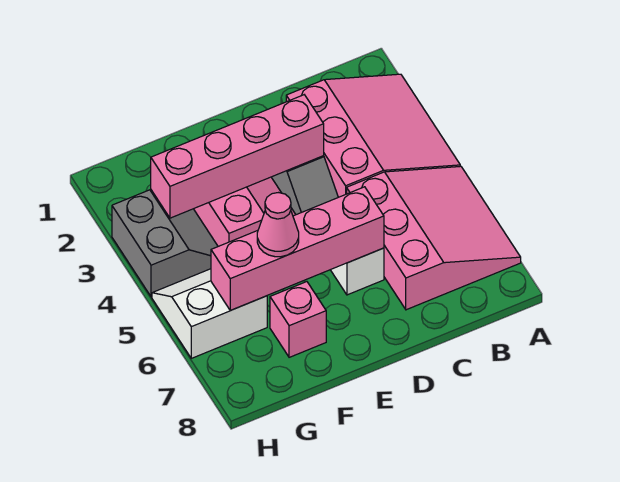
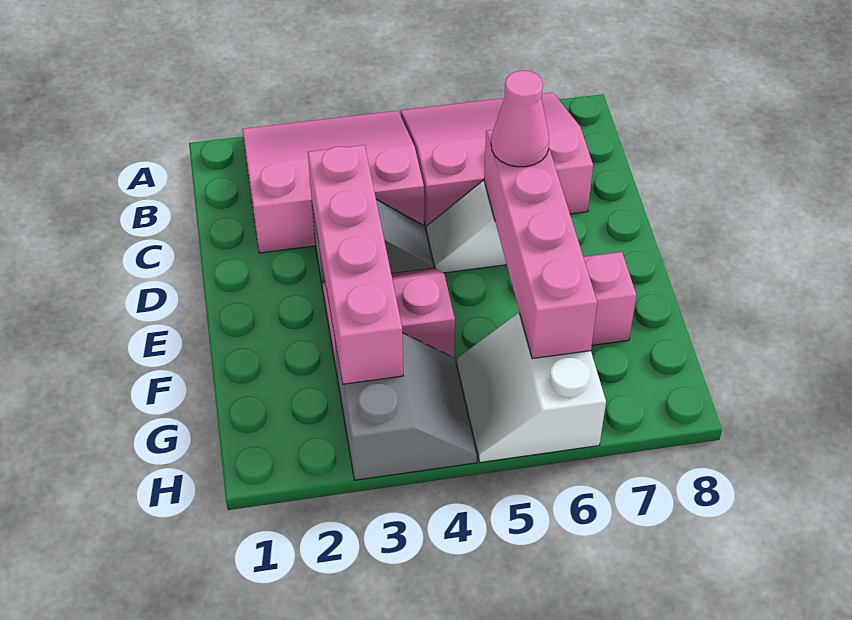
pink 1x1 cone [257,193,299,257] -> pink 1x1 cone moved to [491,71,549,167]
grey 2x2 slope [112,190,218,297] -> grey 2x2 slope turned to [335,333,477,480]

